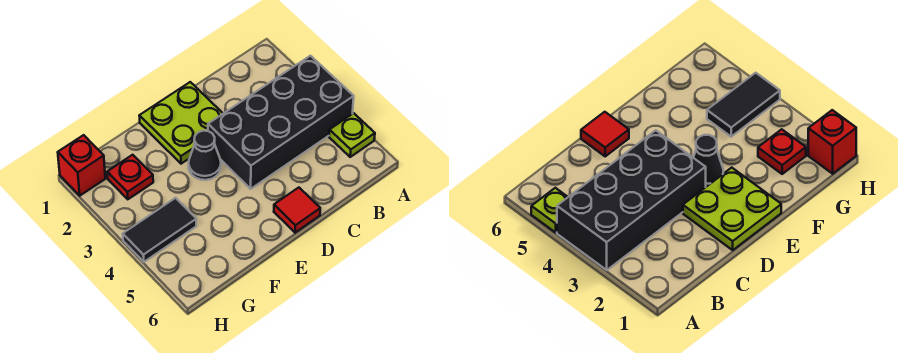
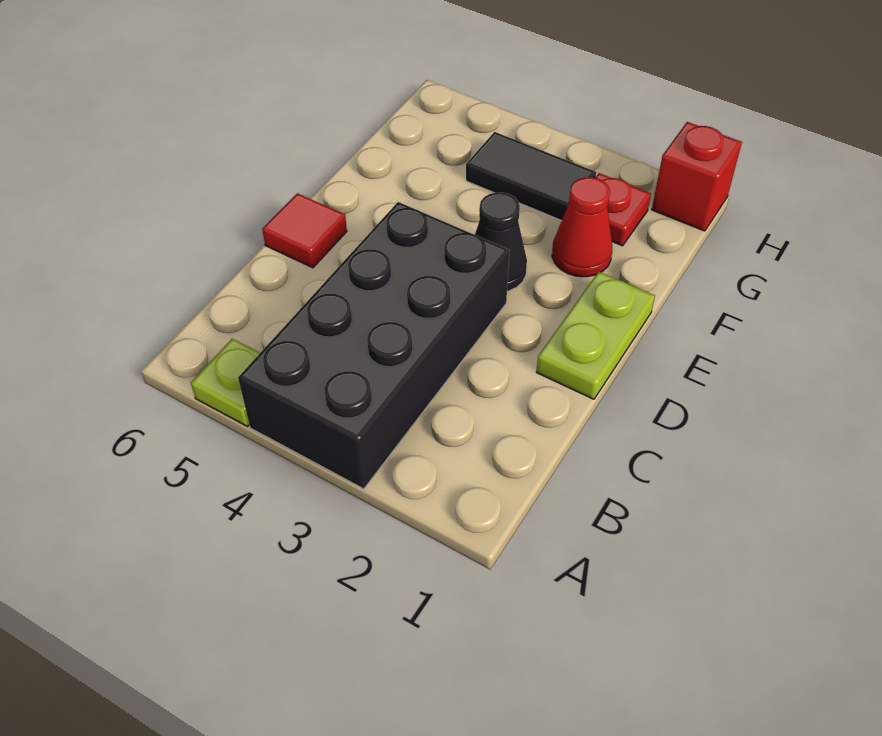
lime 2x2 plate [139,82,223,164] -> lime 1x2 plate [536,272,655,399]
none -> red 1x1 cone [552,177,612,277]
black 1x2 tile [123,198,196,262] -> black 1x2 tile turned to [466,132,596,221]

